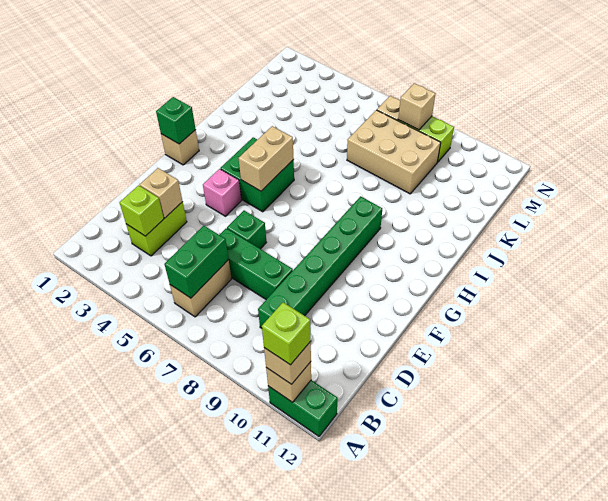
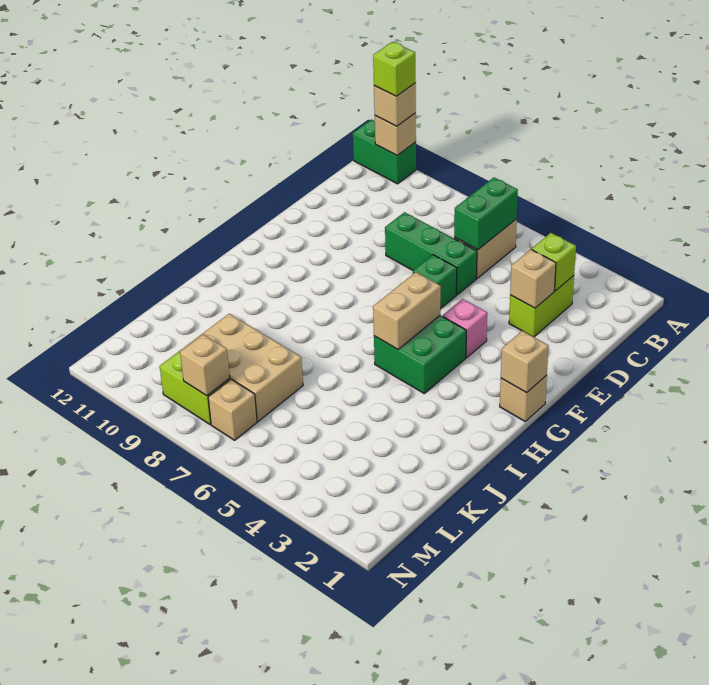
green 1x6 brick [258,196,382,328] -> none
green 1x1 brick [156,97,196,144] -> tan 1x1 brick [501,331,549,393]

